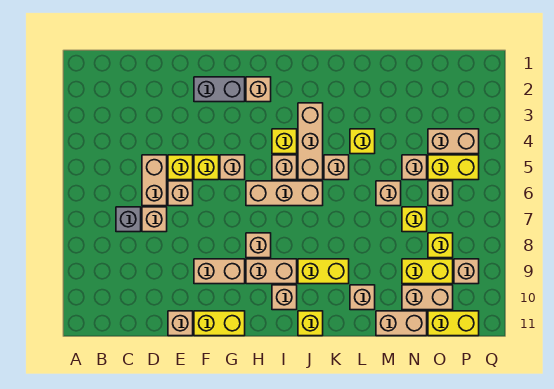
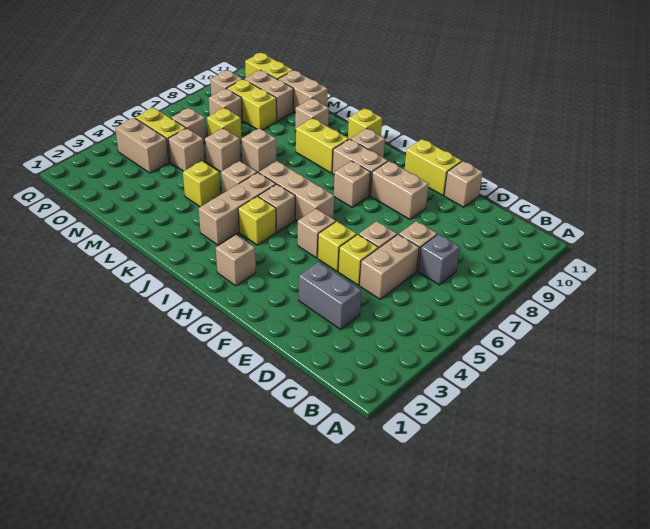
grey 1x2 brick [194,77,245,102] -> grey 1x2 brick moved to [299,262,361,329]
none -> tan 1x1 brick [242,129,276,173]
yellow 1x1 brick [428,233,453,258] -> tan 1x1 brick [209,89,243,122]

